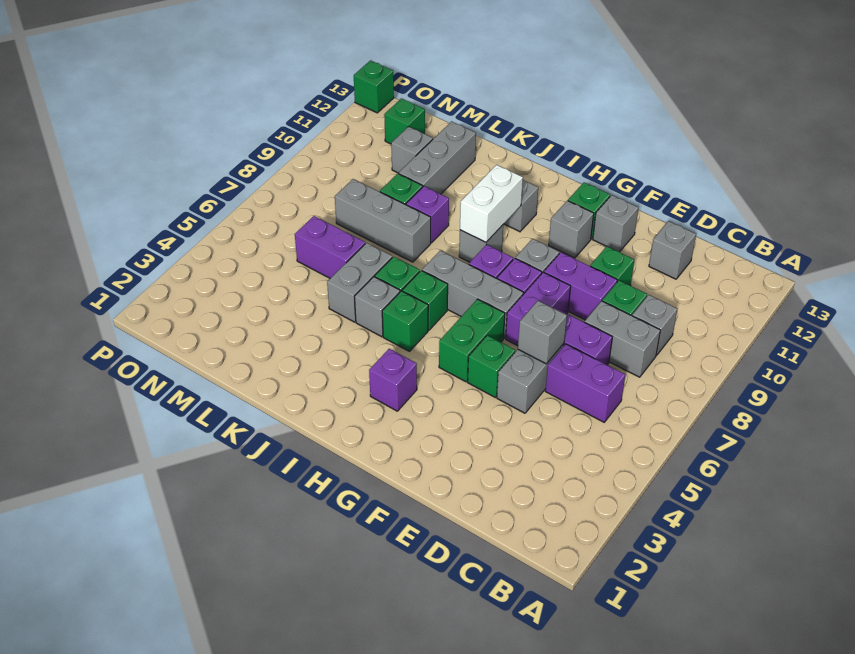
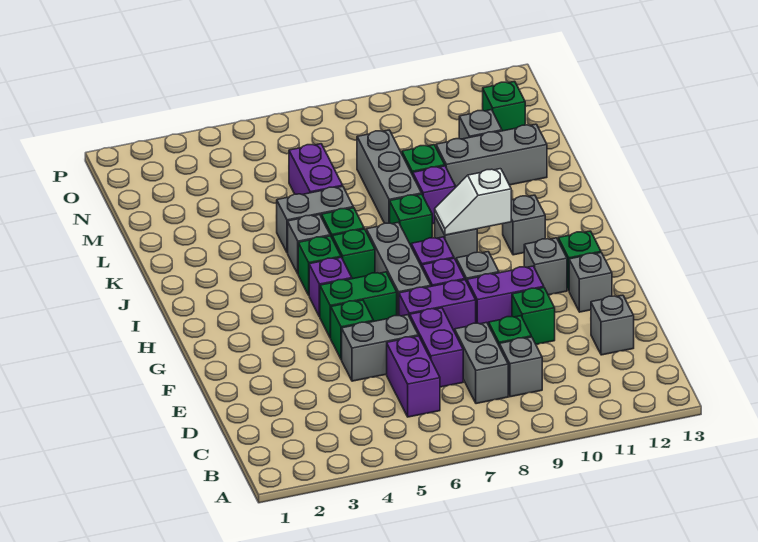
grey 1x1 brick [518,301,567,364] -> none
purple 1x2 brick [544,252,617,320] -> purple 1x2 brick turned to [467,266,544,325]
purple 1x1 brick [369,349,417,411] -> purple 1x1 brick moved to [309,257,352,317]
white 1x2 brick [460,165,523,242] -> white 1x2 slope [435,169,511,235]
green 1x1 brick [354,60,394,113] -> green 1x1 brick moved to [390,194,432,245]

